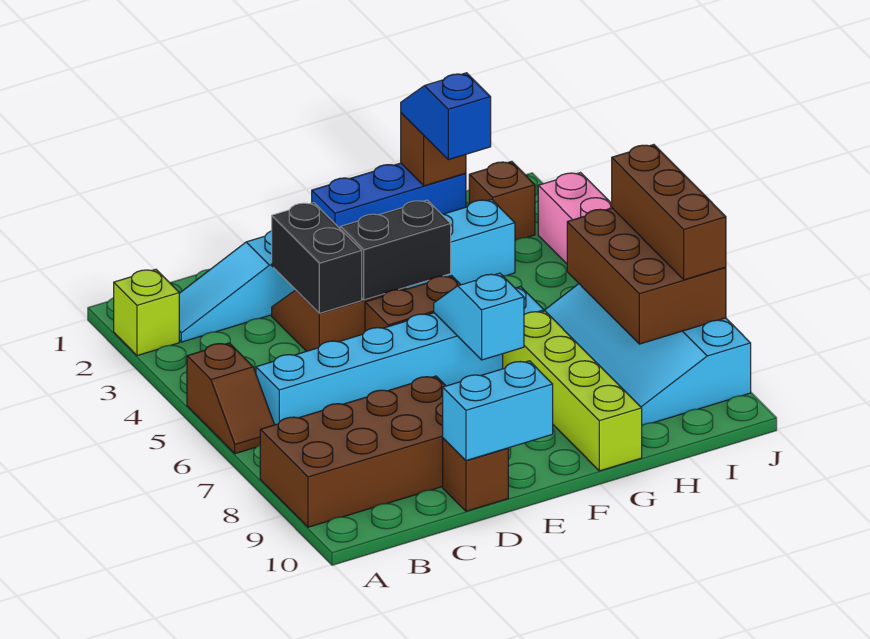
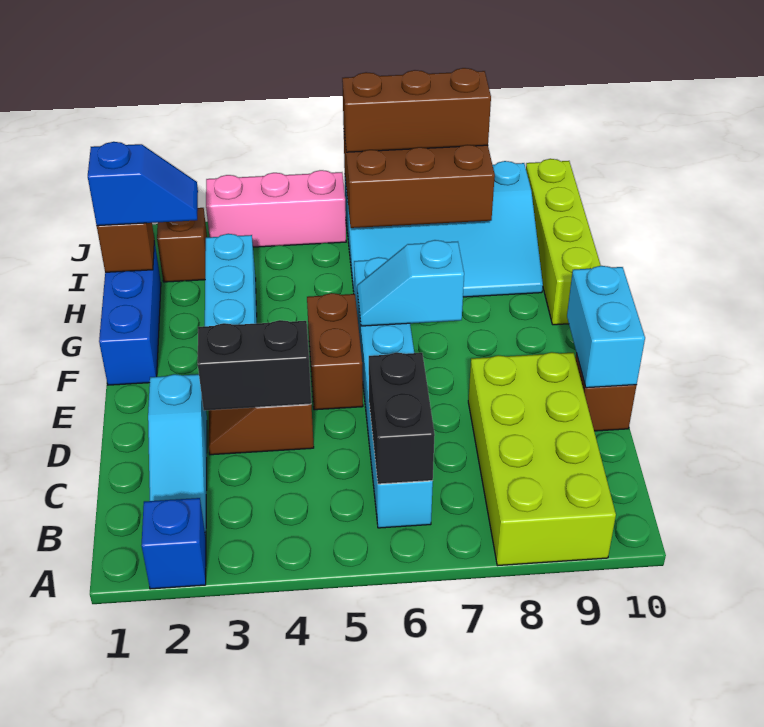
lime 1x1 brick [114,269,179,356] -> blue 1x1 brick [142,498,206,589]
brown 1x2 slope [187,343,274,454] -> none
brown 2x4 brick [260,376,446,527] -> lime 2x4 brick [468,352,616,566]
black 1x2 brick [340,200,451,300] -> black 1x2 brick moved to [369,353,435,484]
lime 1x4 brick [503,311,642,471] -> lime 1x4 brick turned to [526,159,601,325]
blue 1x2 slope [401,73,491,160] -> blue 1x2 slope turned to [88,142,198,226]

